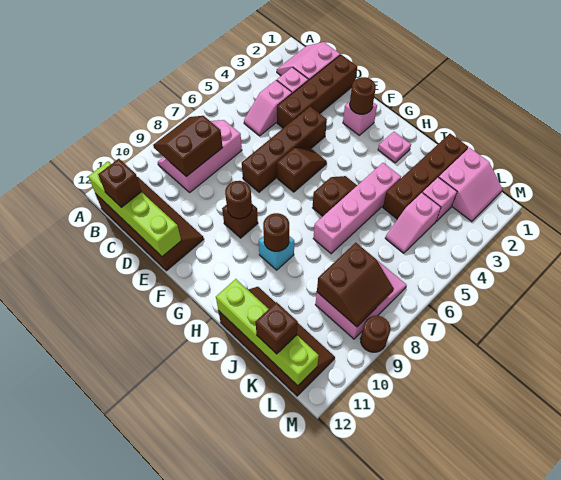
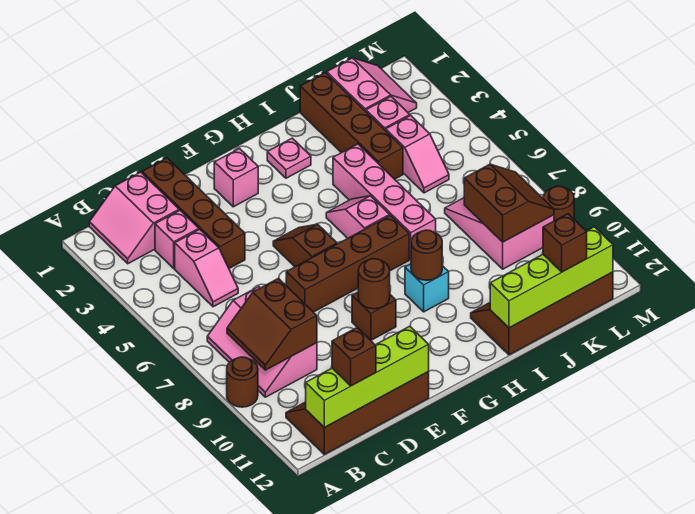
brown 1x4 brick [242,107,327,192] -> brown 1x4 brick turned to [286,215,409,312]
brown 1x1 round brick [350,77,376,114] -> brown 1x1 round brick moved to [227,357,258,407]
brown 1x2 slope [313,176,357,216] -> pink 1x2 slope [326,196,390,238]

